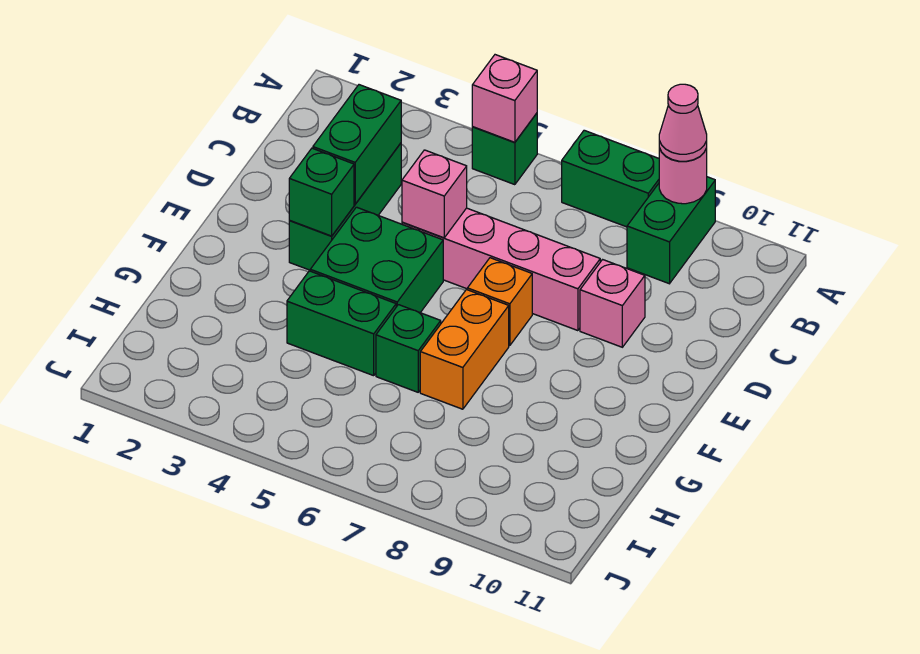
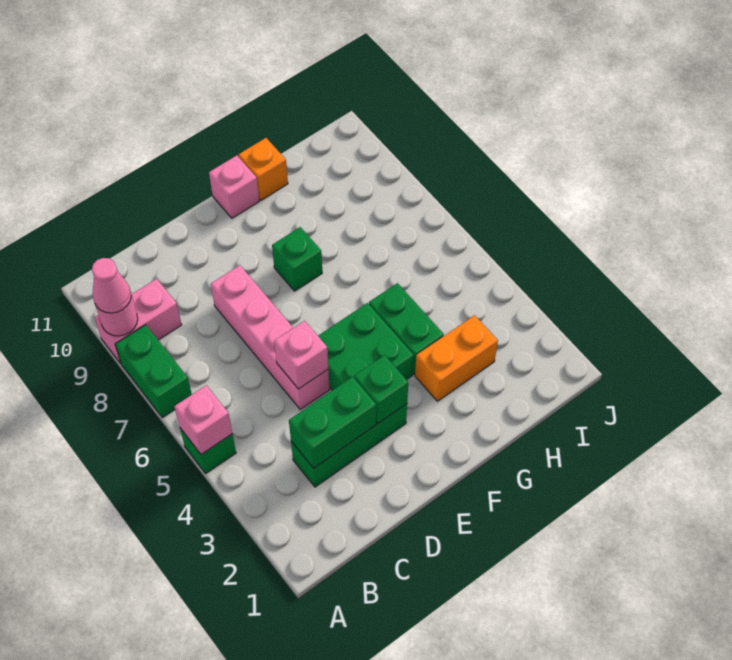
green 1x2 brick [627,177,715,284] -> pink 1x2 brick [95,279,182,364]
pink 1x1 brick [580,260,645,347] -> pink 1x1 brick moved to [209,155,259,218]
orange 1x1 brick [467,258,532,346] -> orange 1x1 brick moved to [239,138,288,200]
orange 1x2 brick [420,290,509,409] -> orange 1x2 brick moved to [415,315,498,401]
green 1x1 brick [376,305,441,392] -> green 1x1 brick moved to [272,227,322,291]

